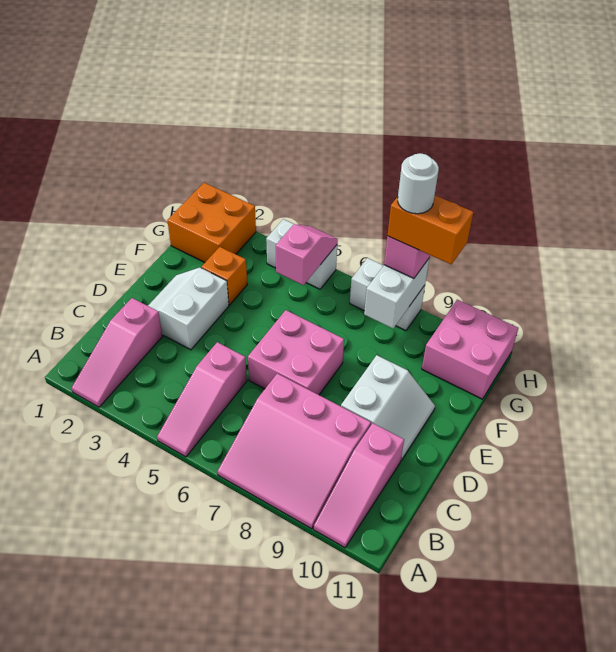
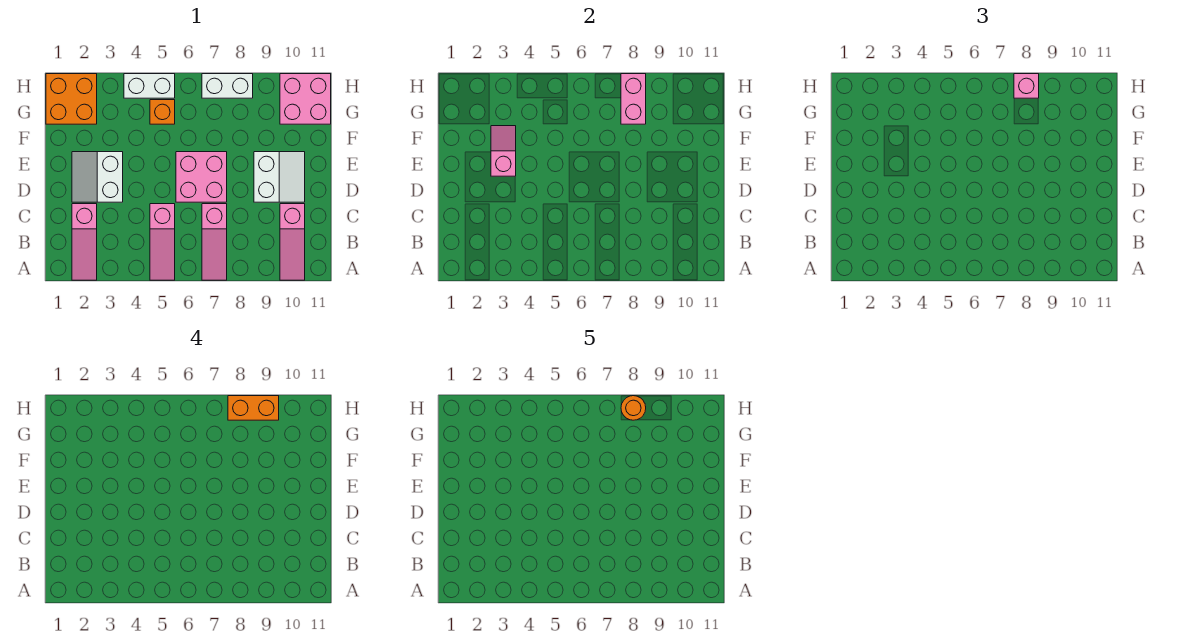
pink 3x3 slope [218,373,371,529] -> pink 1x3 slope [202,204,227,280]
orange 1x1 brick [201,247,247,305] -> orange 1x1 brick moved to [150,100,175,124]
pink 1x2 slope [276,224,338,285] -> pink 1x2 slope moved to [491,126,516,176]
white 1x2 brick [364,259,429,328] -> pink 1x2 brick [621,74,646,124]
white 1x1 round brick [398,153,439,214] -> orange 1x1 round brick [621,396,646,420]

